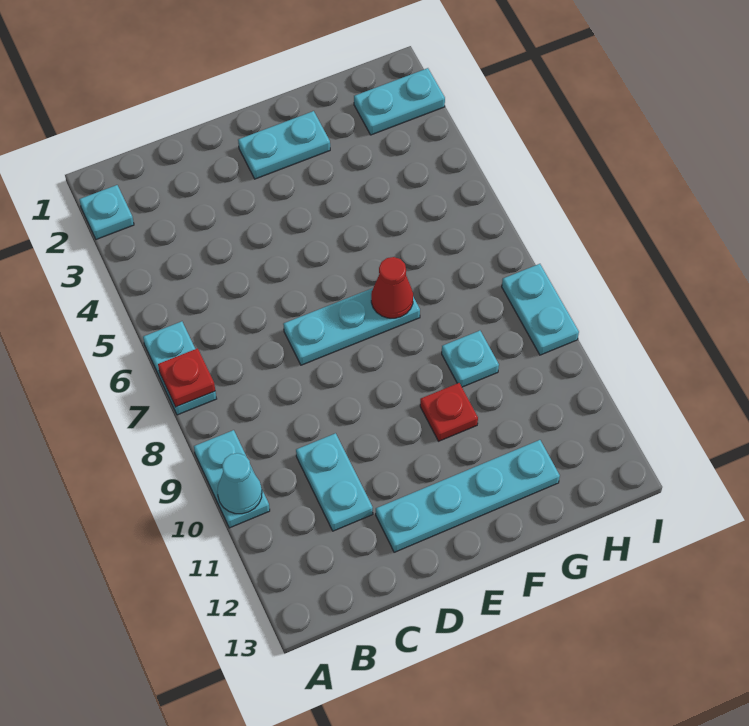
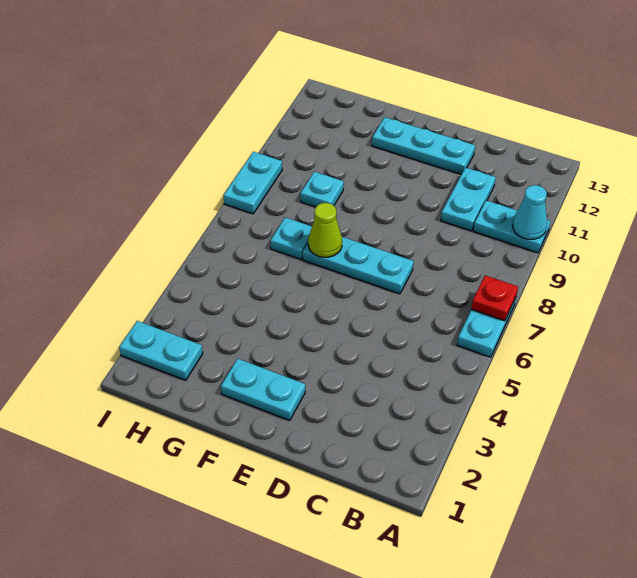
cyan 1x1 plate [79,185,134,239] -> cyan 1x1 plate moved to [270,217,312,259]
cyan 1x2 plate [194,430,270,528] -> cyan 1x2 plate turned to [473,200,550,253]
cyan 1x4 plate [376,440,560,552] -> cyan 1x3 plate [372,117,475,174]
red 1x1 cone [371,257,413,318] -> lime 1x1 cone [308,203,342,257]
red 1x1 plate [420,383,478,441] -> none

